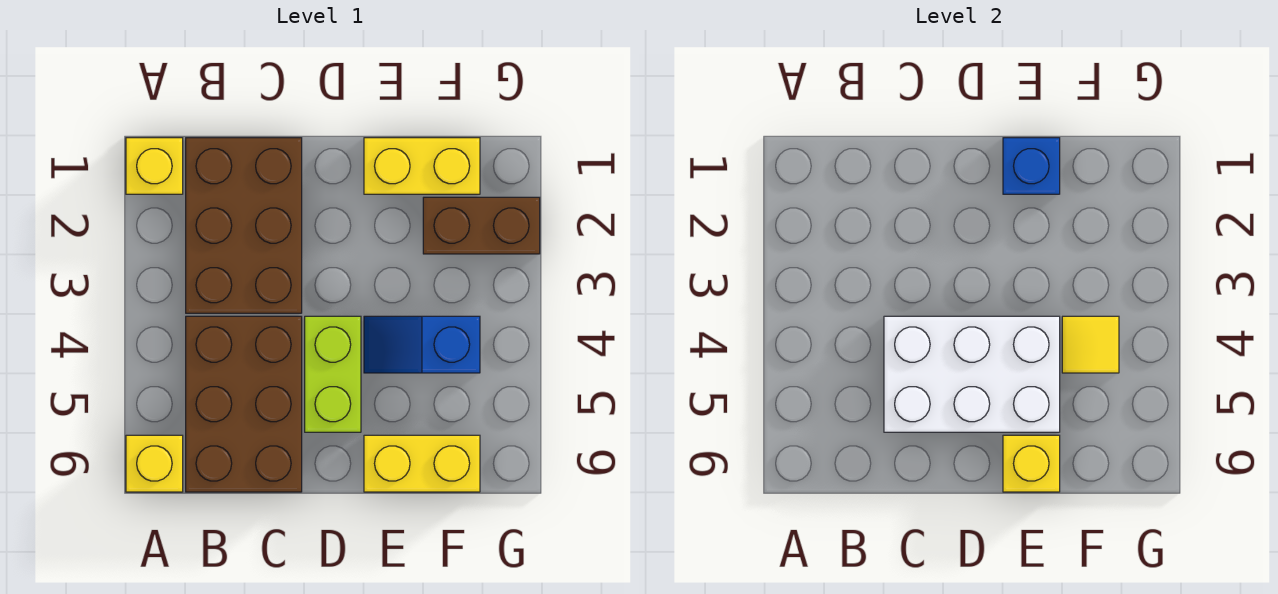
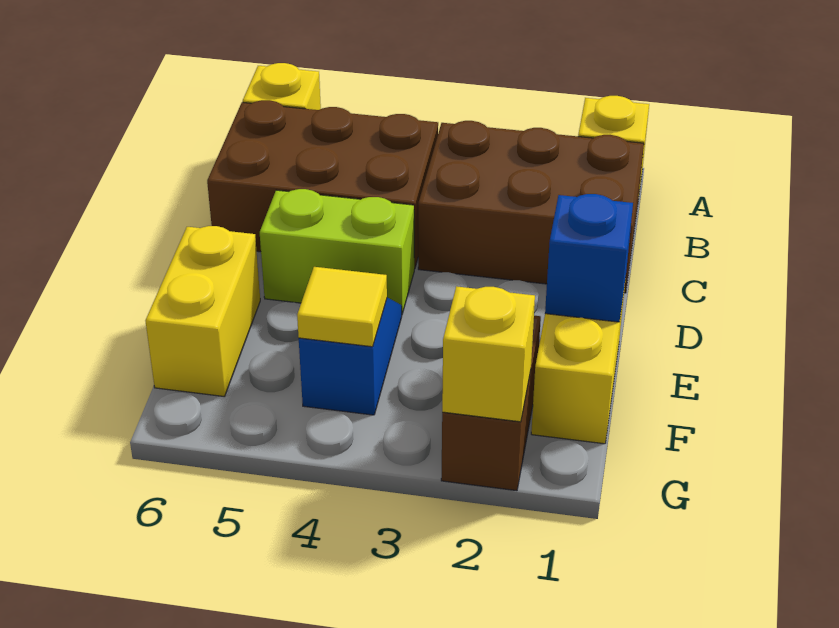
white 2x3 brick [884,316,1060,432] -> none
yellow 1x1 brick [1003,435,1060,492] -> yellow 1x1 brick moved to [442,286,535,422]

